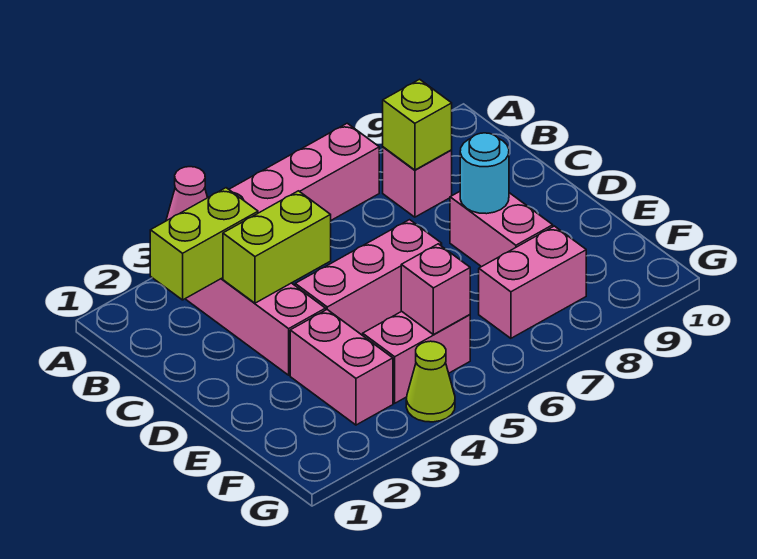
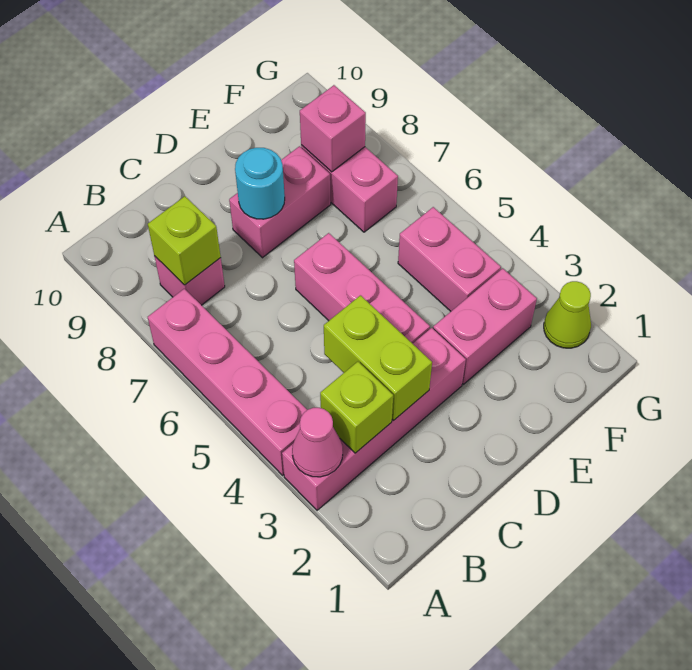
lime 1x2 brick [150,188,258,300] -> lime 1x1 brick [320,362,393,453]
pink 1x1 brick [401,244,470,335] -> pink 1x1 brick moved to [300,85,366,172]
lime 1x1 cone [406,341,455,422] -> lime 1x1 cone moved to [544,281,591,348]

